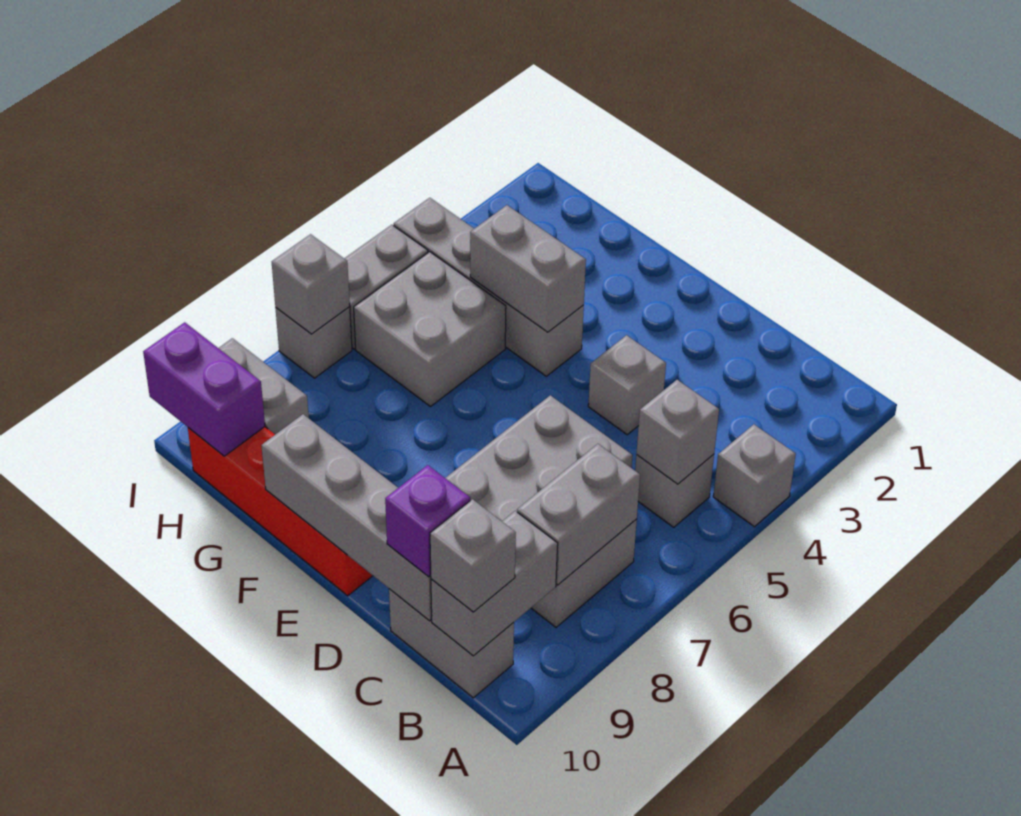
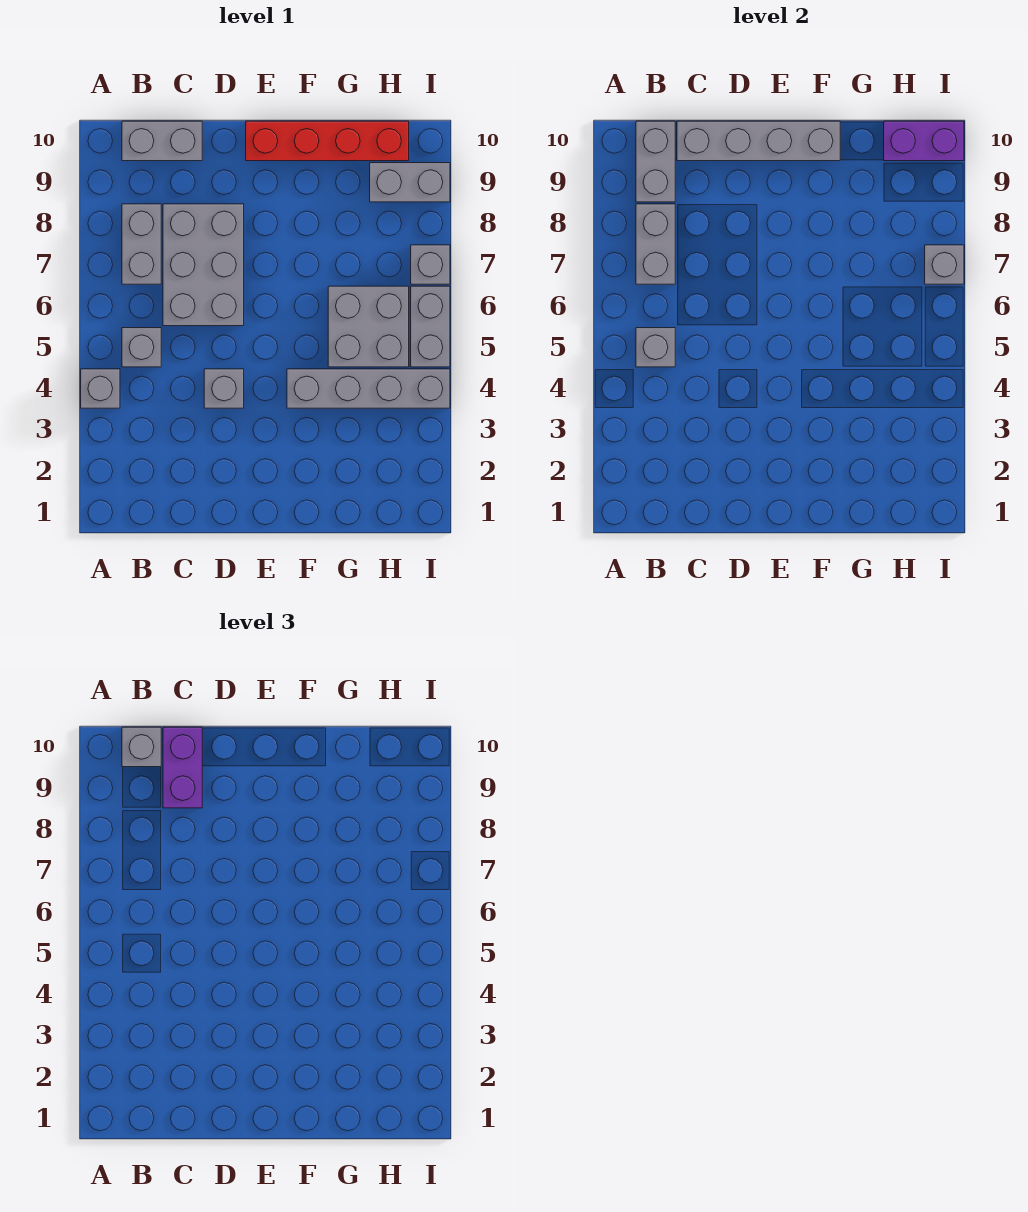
purple 1x1 brick [385,465,470,577] -> purple 1x2 brick [163,727,202,808]
grey 1x2 brick [470,205,586,332] -> none

